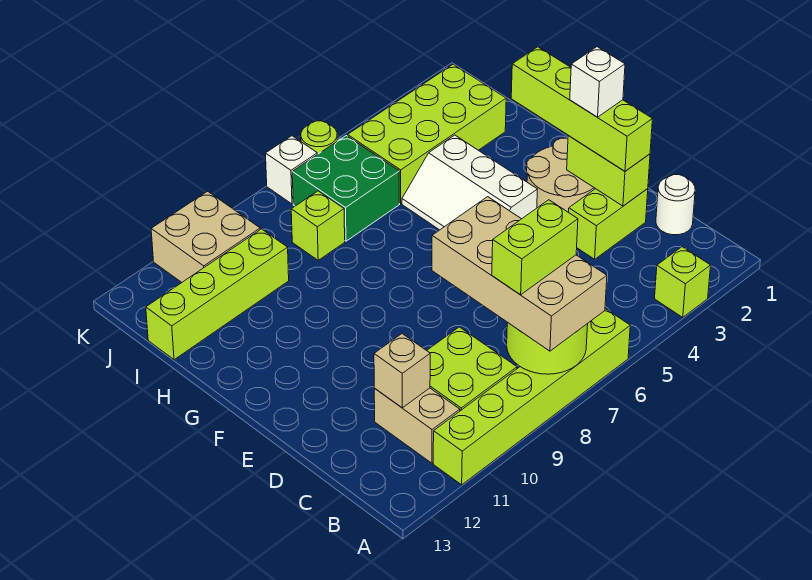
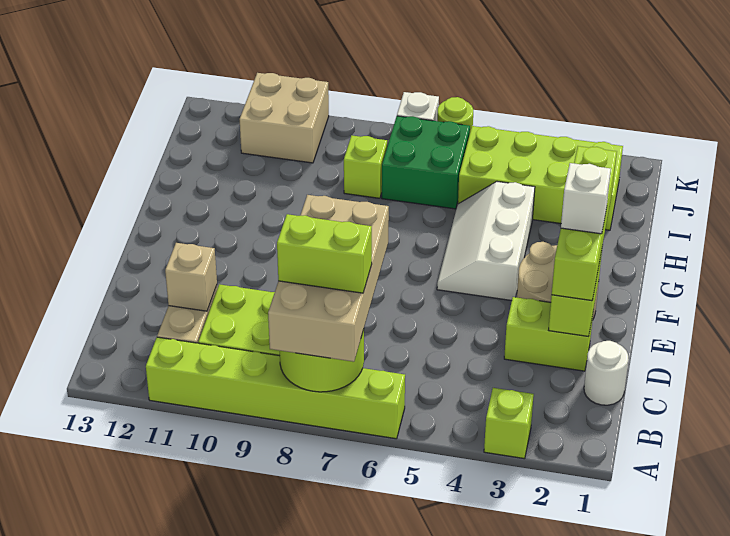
lime 1x4 brick [146,229,289,360] -> none

